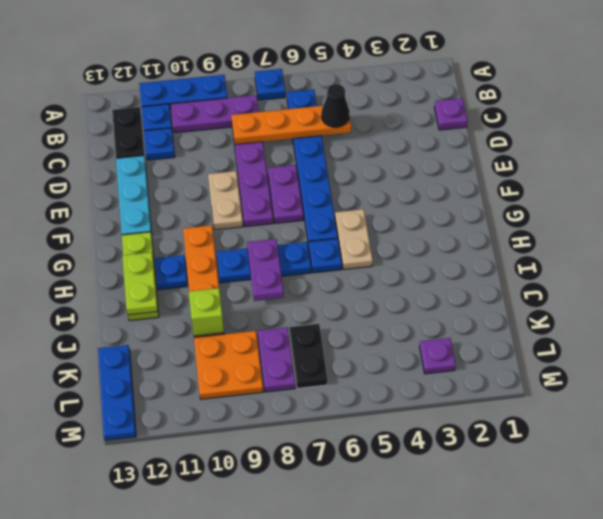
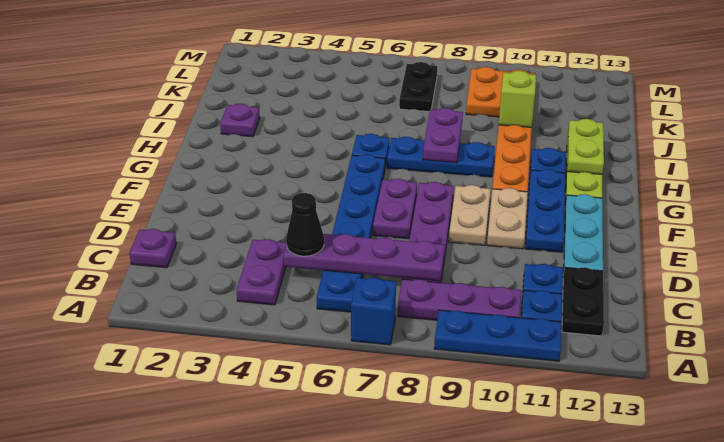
blue 1x1 plate [255,69,285,100] -> blue 1x1 brick [351,278,396,345]
orange 1x4 plate [231,106,351,145] -> purple 1x4 plate [283,234,445,281]
tan 1x2 plate [335,209,373,270] -> tan 1x2 plate moved to [487,188,528,249]
purple 1x2 plate [258,327,295,392] -> purple 1x2 plate moved to [236,239,286,305]
blue 1x3 plate [98,345,136,440] -> blue 1x3 plate moved to [525,169,565,252]
purple 1x1 plate [420,338,456,374] -> purple 1x1 plate moved to [220,103,260,137]

